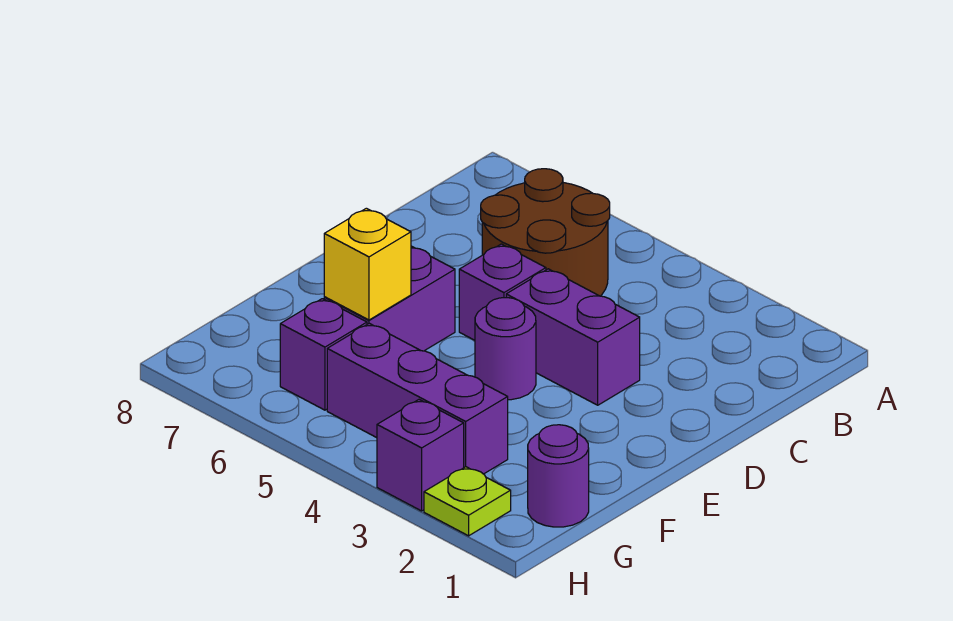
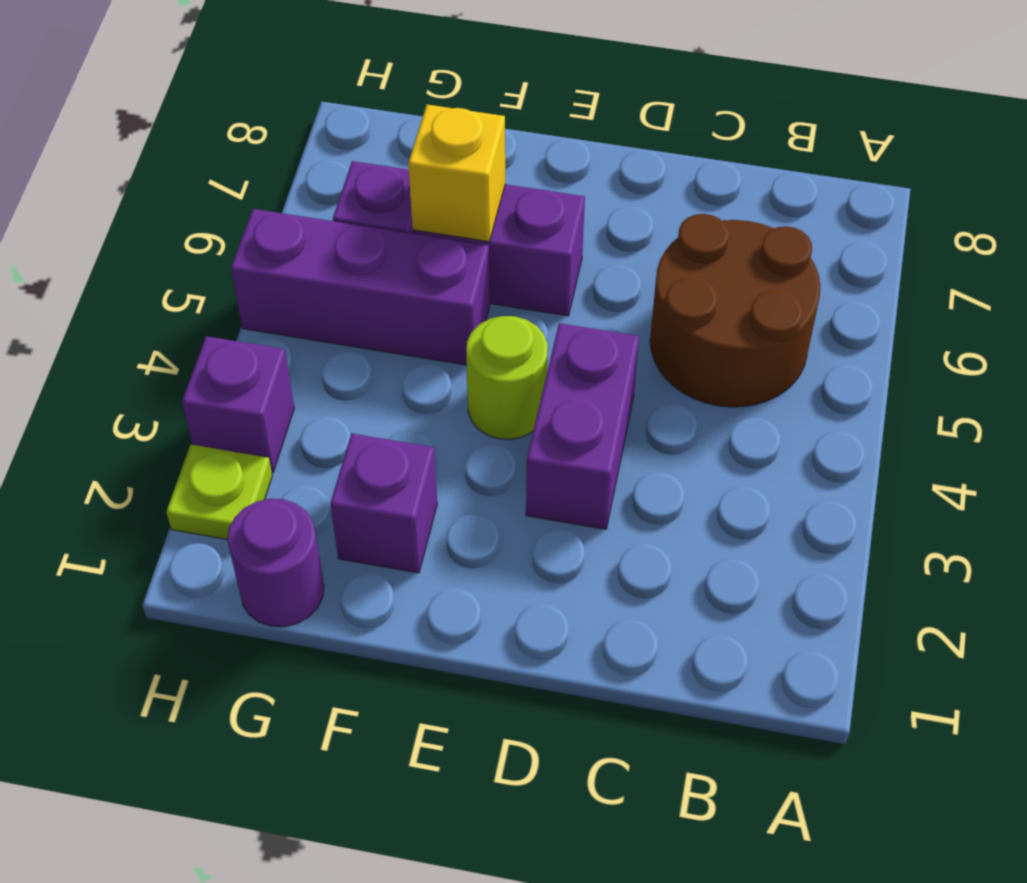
purple 1x1 brick [459,244,546,340] -> purple 1x1 brick moved to [330,434,437,573]
purple 1x1 round brick [475,297,536,400] -> lime 1x1 round brick [466,316,548,439]
purple 1x3 brick [327,323,508,474] -> purple 1x3 brick turned to [231,209,490,365]

